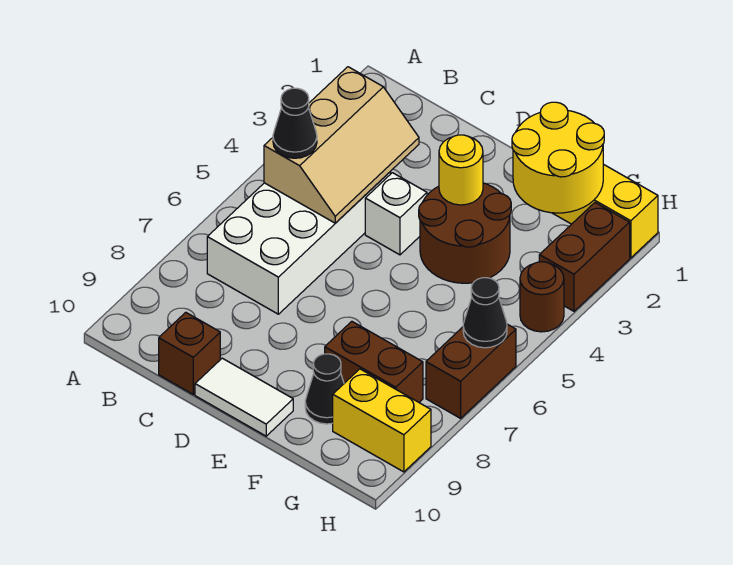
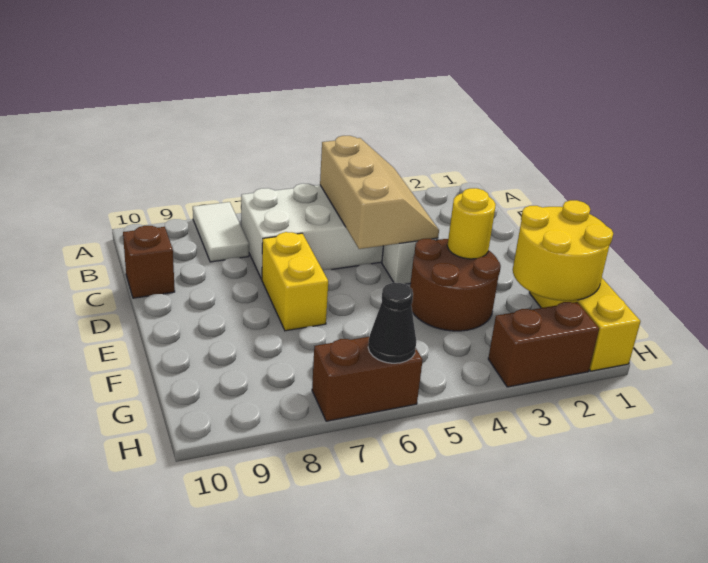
tan 2x3 slope [264,67,419,223] -> tan 2x3 slope turned to [320,136,439,249]
black 1x1 cone [273,88,317,158] -> none
white 1x2 tile [195,358,293,436] -> white 1x2 tile moved to [193,202,249,262]
brown 1x2 brick [325,321,423,402] -> none
black 1x1 cone [305,354,344,424] -> none
yellow 1x2 brick [333,369,431,472] -> yellow 1x2 brick moved to [262,232,328,331]
brown 1x1 round brick [520,262,564,332] -> none

